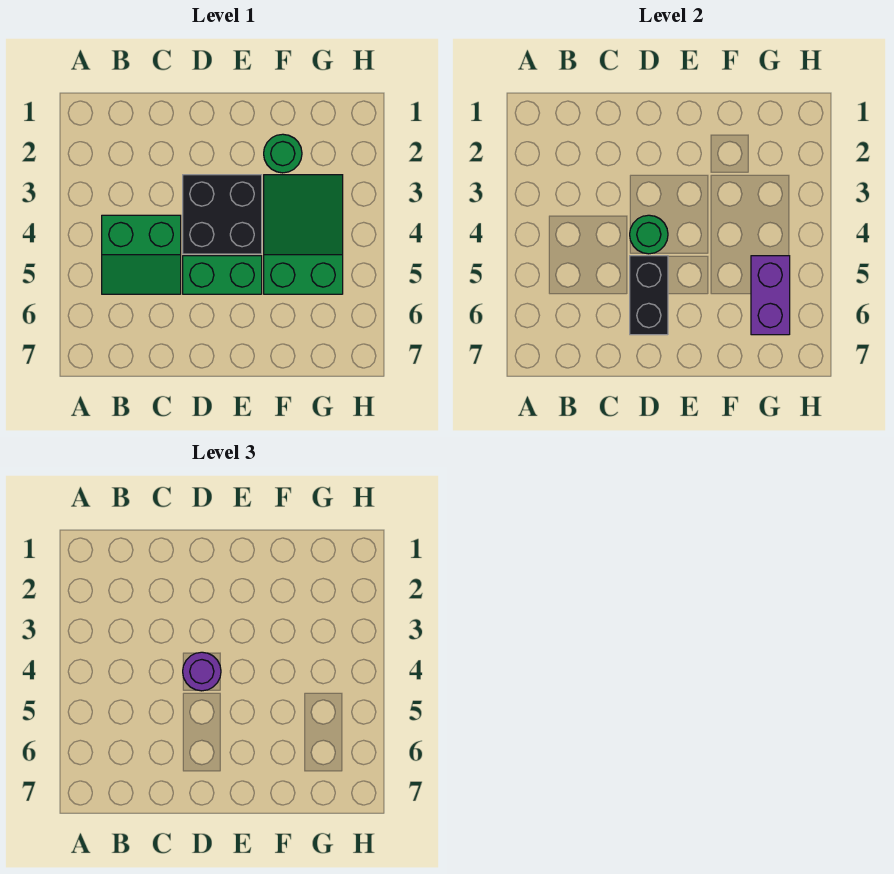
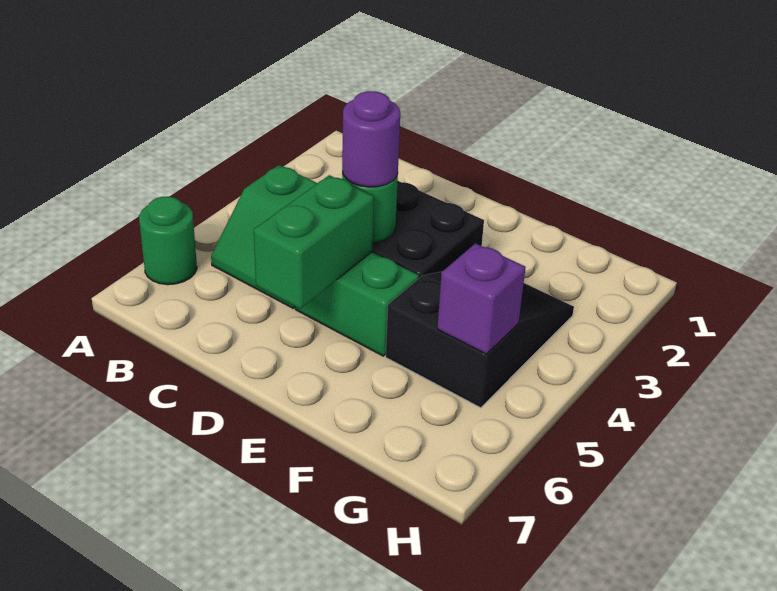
black 1x2 brick [630,256,668,335] -> green 1x2 brick [254,175,374,309]
green 1x1 round brick [264,134,302,173] -> green 1x1 round brick moved to [139,197,197,285]
green 2x3 slope [264,175,343,294] -> black 2x3 slope [386,272,574,408]
purple 1x2 brick [751,256,790,335] -> purple 1x1 brick [437,243,526,354]

